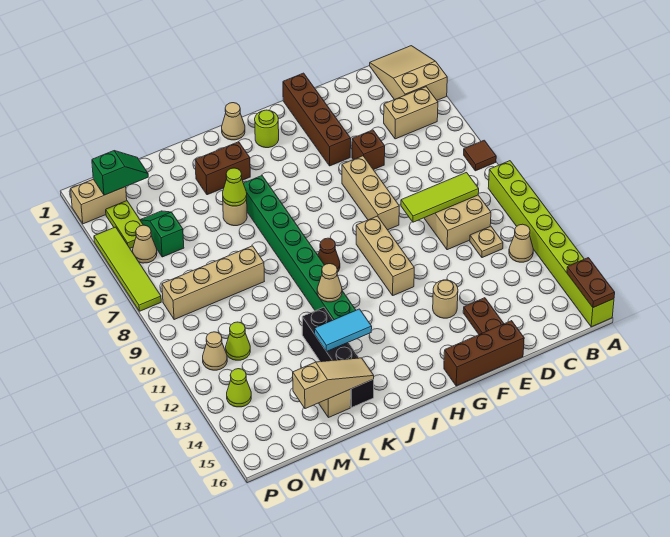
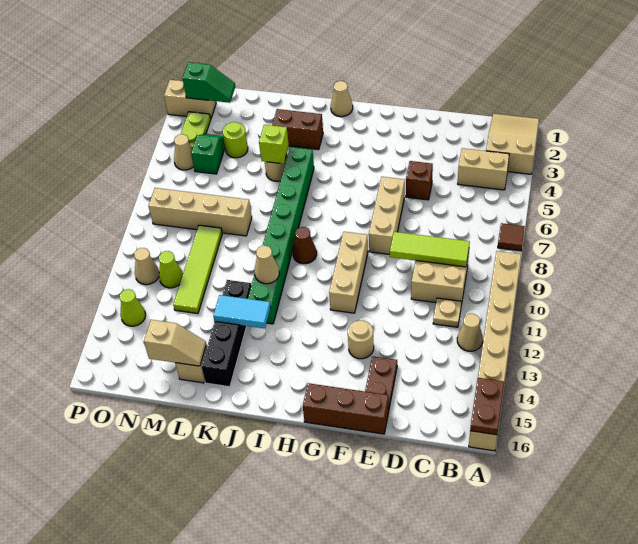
lime 1x8 brick [488,161,614,327] -> tan 1x8 brick [469,251,521,451]
brown 1x4 brick [283,73,351,166] -> none
lime 1x1 round brick [255,110,279,148] -> lime 1x1 round brick moved to [223,122,248,158]
lime 1x1 cone [223,168,247,206] -> lime 1x1 brick [259,125,289,164]
tan 1x3 slope [293,358,374,409] -> tan 1x2 slope [144,320,206,366]
lime 1x4 tile [94,227,161,311] -> lime 1x4 tile moved to [173,225,222,314]

